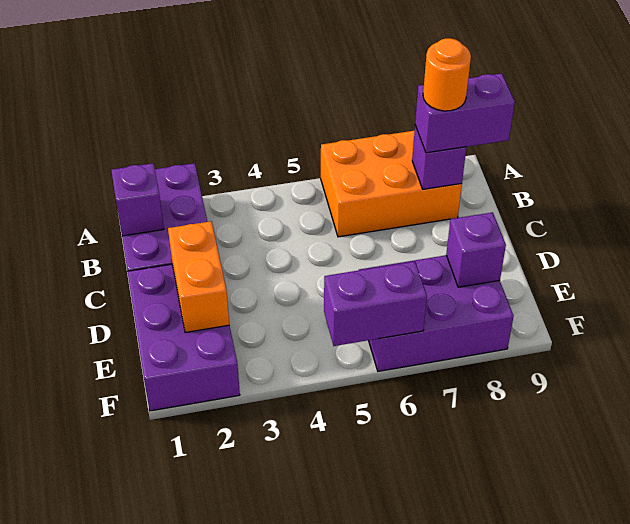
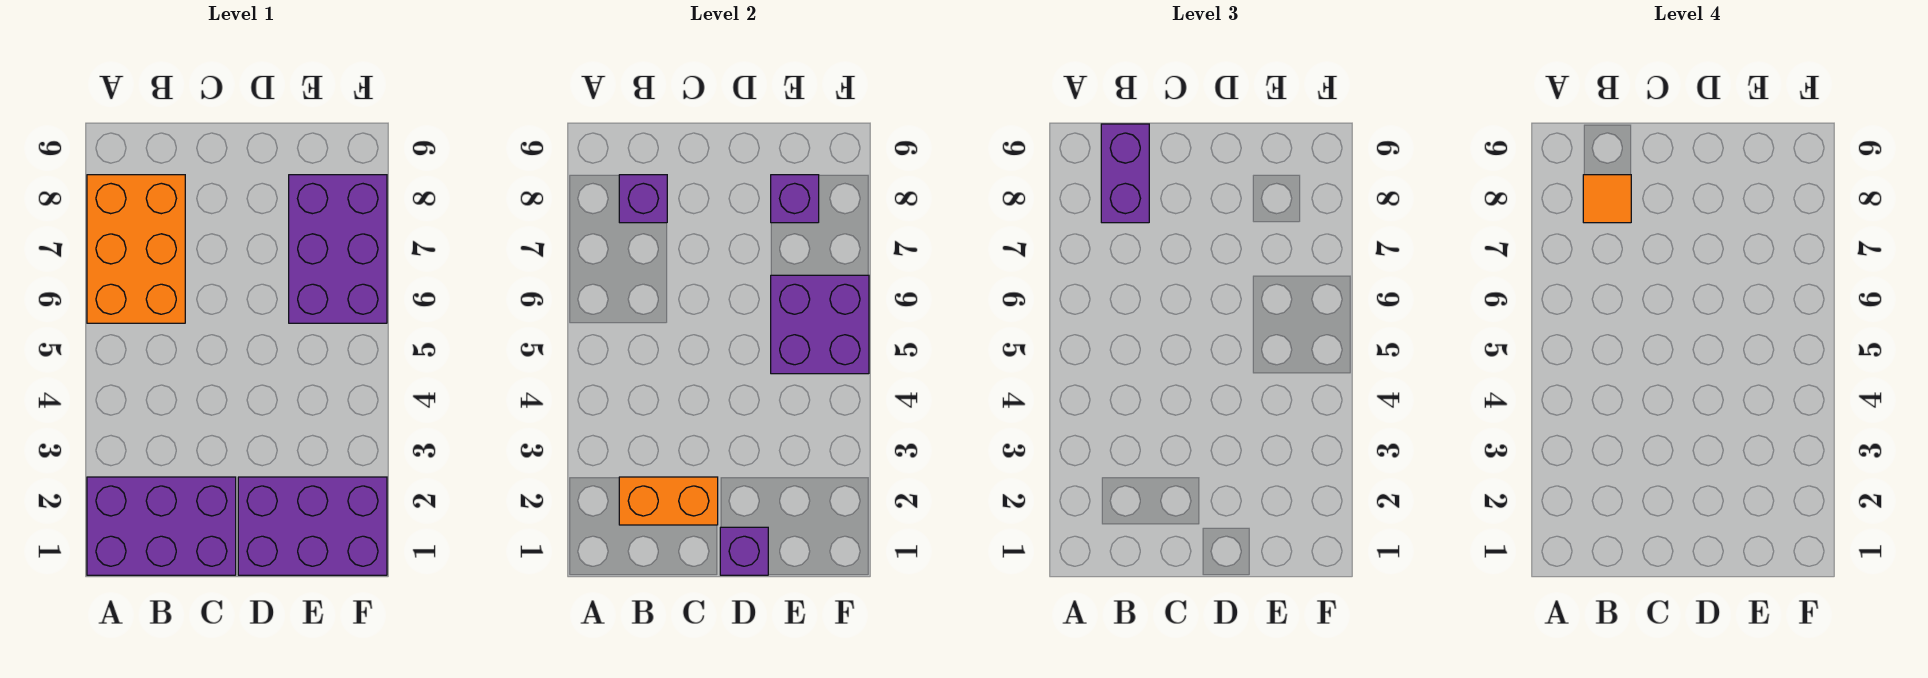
purple 1x1 brick [111,163,164,236] -> purple 1x1 brick moved to [720,527,768,575]
orange 1x1 round brick [423,38,471,111] -> orange 1x1 tile [1583,175,1631,223]
orange 1x2 brick [168,221,229,333] -> orange 1x2 brick moved to [619,477,718,525]
purple 1x2 brick [324,261,427,346] -> purple 2x2 brick [771,275,869,374]

